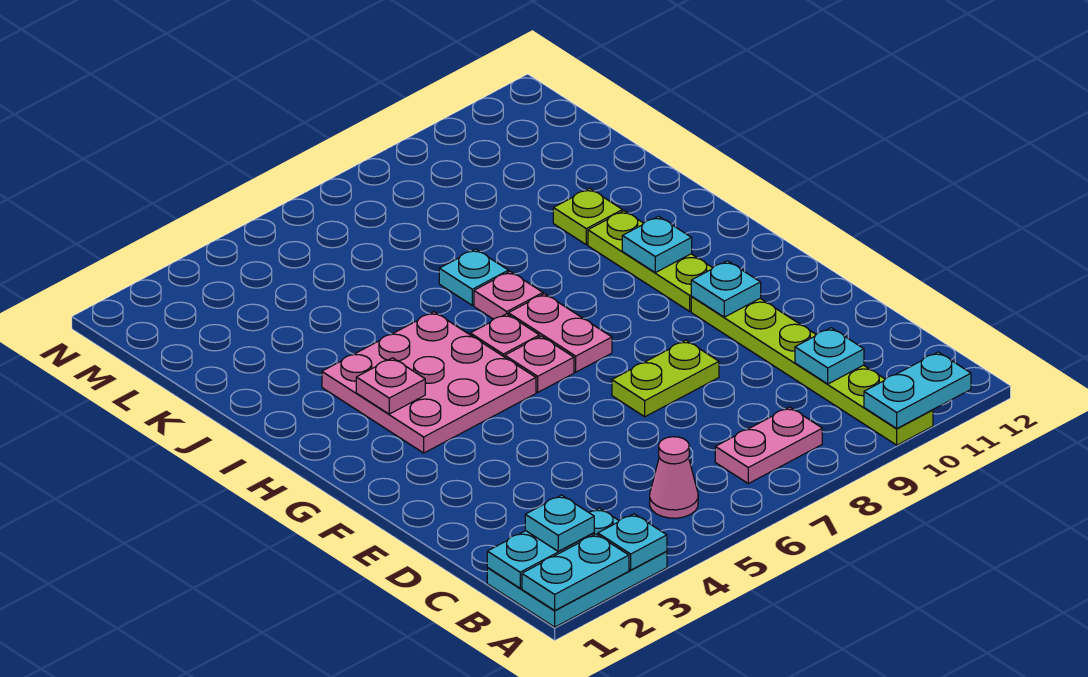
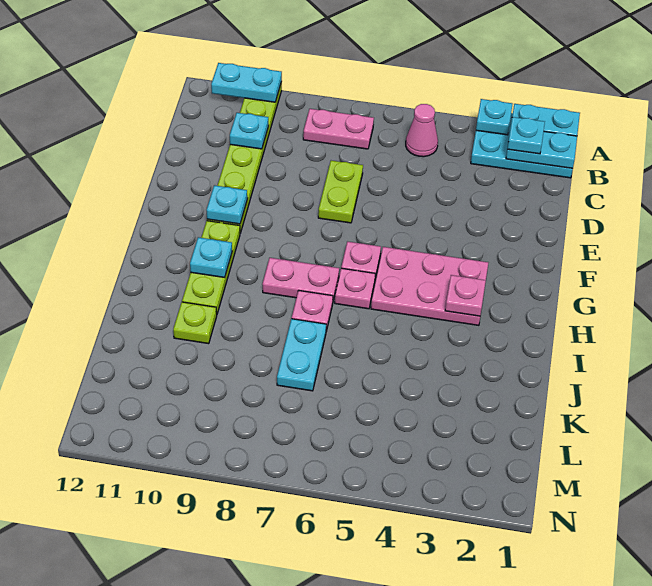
lime 1x2 plate [612,340,719,417] -> lime 1x2 plate turned to [318,161,363,223]
pink 3x3 plate [322,312,536,453] -> pink 2x3 plate [371,247,488,325]
pink 1x2 plate [508,294,612,372] -> pink 1x2 plate turned to [262,258,339,301]
cyan 1x1 plate [439,249,508,305] -> cyan 1x2 plate [277,319,326,391]

